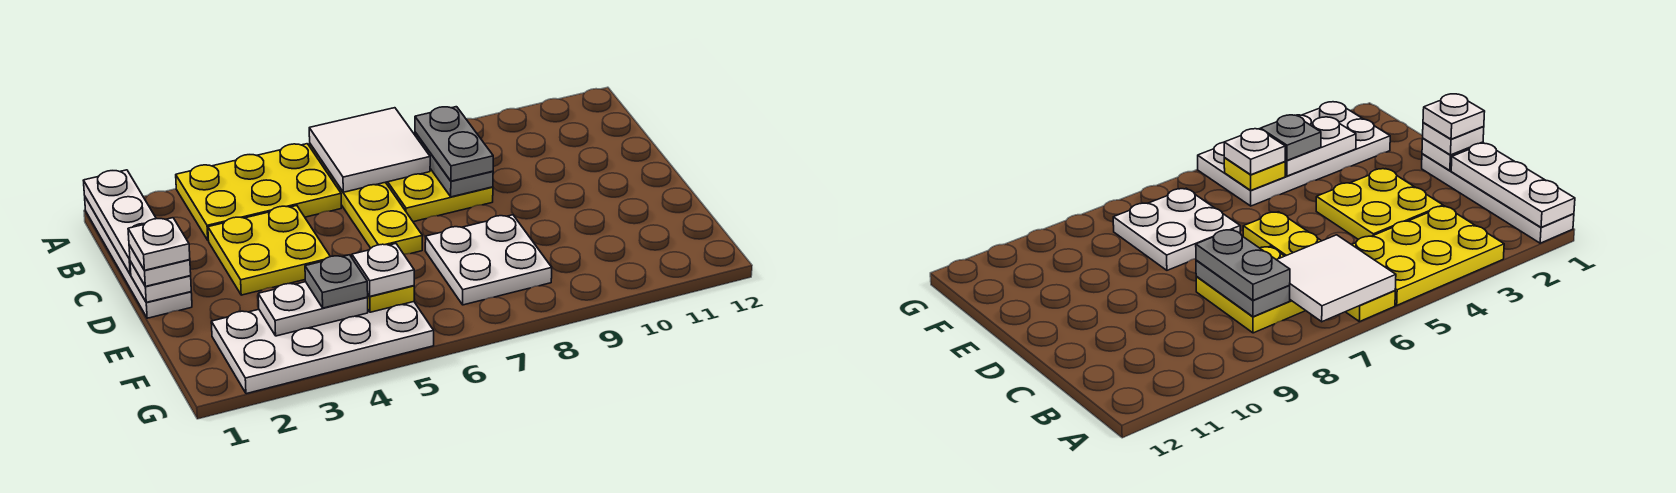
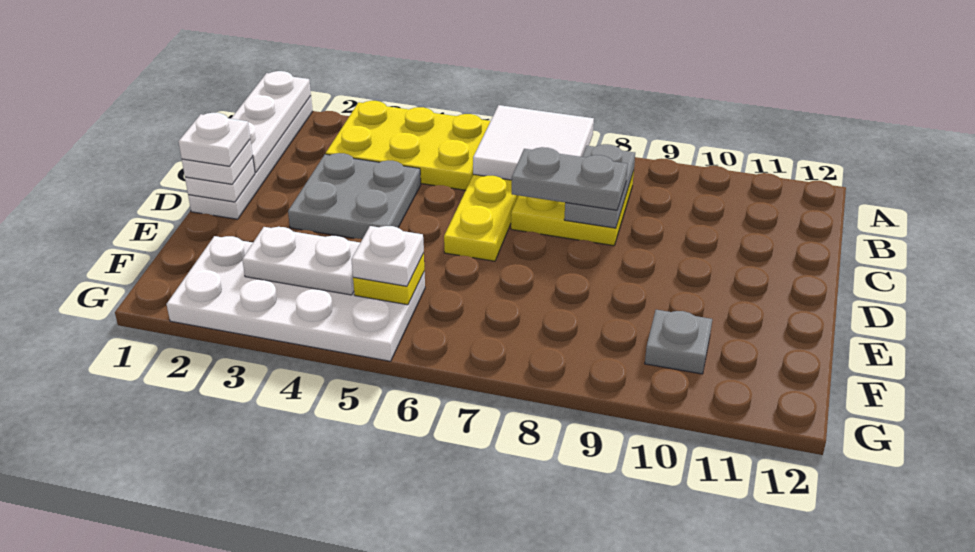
grey 1x2 plate [415,107,493,181] -> grey 1x2 plate turned to [512,147,628,210]
yellow 2x2 plate [208,206,330,295] -> grey 2x2 plate [288,153,421,239]
white 2x2 plate [425,215,552,305] -> none
grey 1x1 plate [305,255,368,308] -> grey 1x1 plate moved to [645,310,712,374]

